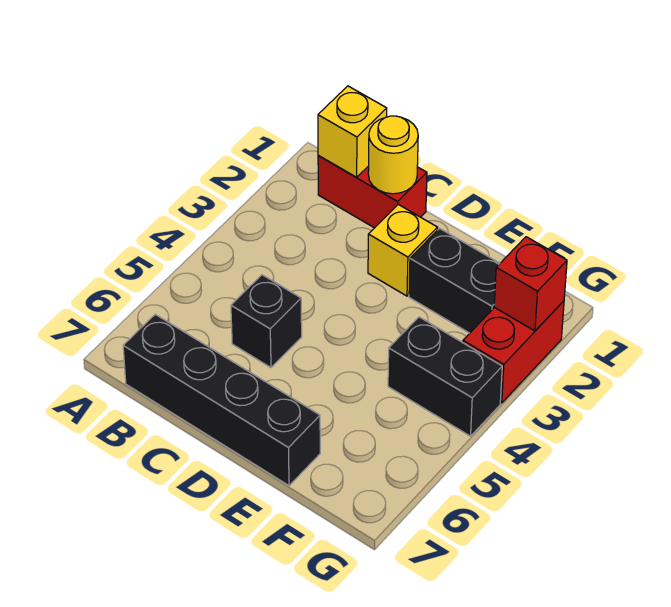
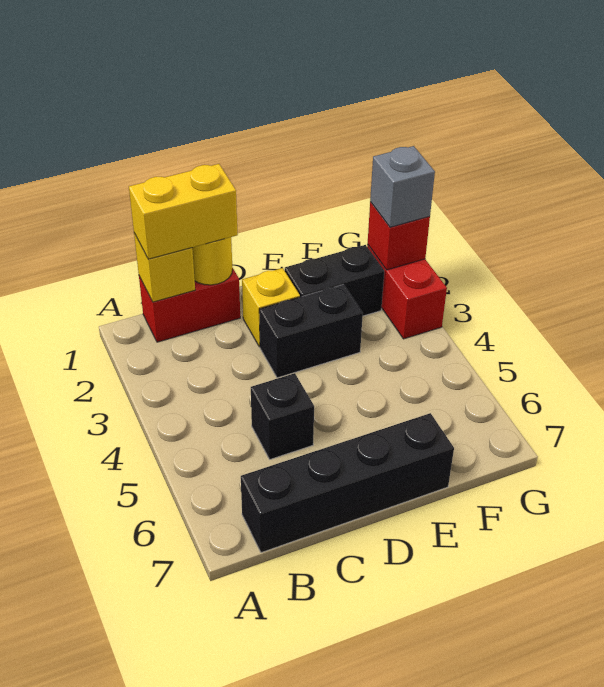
none -> yellow 1x2 brick [129,164,238,259]
black 1x2 brick [388,317,502,436] -> black 1x2 brick moved to [259,285,363,378]
none -> grey 1x1 brick [370,146,435,227]

